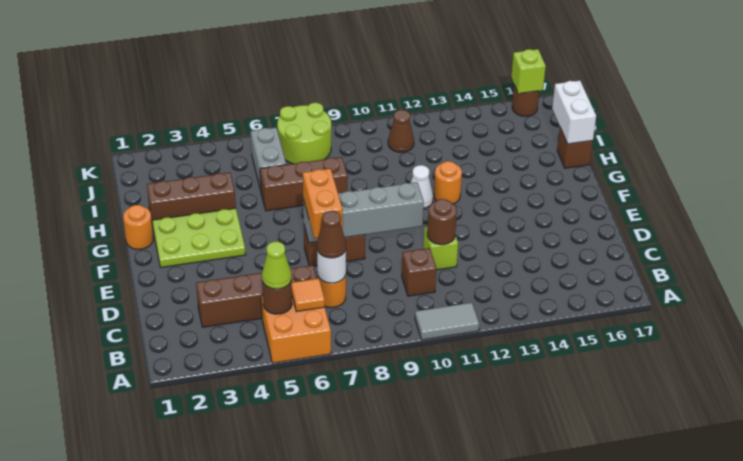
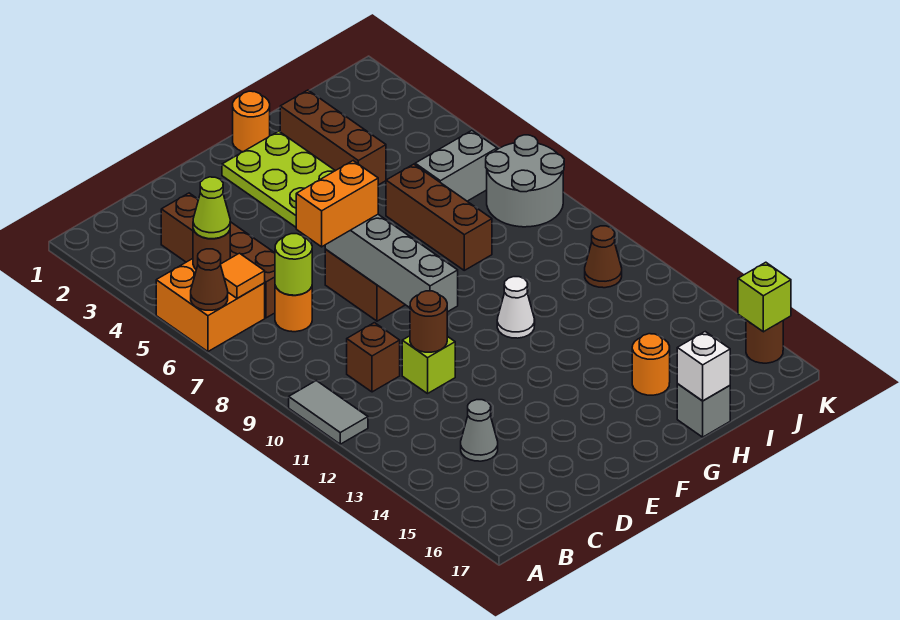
white 1x1 round brick [317,250,346,283] -> lime 1x1 round brick [275,234,312,295]
brown 1x1 cone [317,211,346,258] -> brown 1x1 cone moved to [191,249,228,310]
none -> grey 1x1 cone [461,400,498,461]
orange 1x1 round brick [434,161,462,204] -> orange 1x1 round brick moved to [632,334,670,395]
brown 1x1 brick [557,128,593,168] -> grey 1x1 brick [677,384,730,437]
white 1x2 brick [552,81,596,144] -> white 1x1 brick [677,332,730,401]
lime 2x2 round brick [277,103,331,164] -> grey 2x2 round brick [486,135,564,227]

